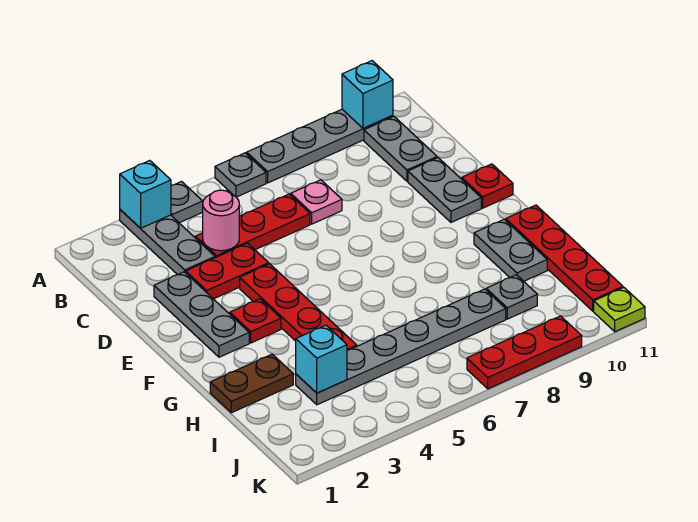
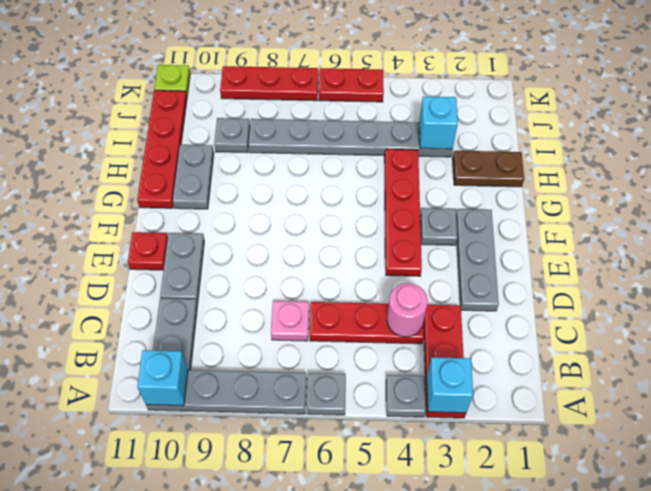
grey 1x3 plate [120,210,215,275] -> red 1x3 plate [424,305,466,418]
red 1x2 plate [186,243,269,299] -> red 1x2 plate moved to [319,68,384,102]
red 1x1 plate [230,299,281,343] -> grey 1x1 plate [420,208,457,245]

